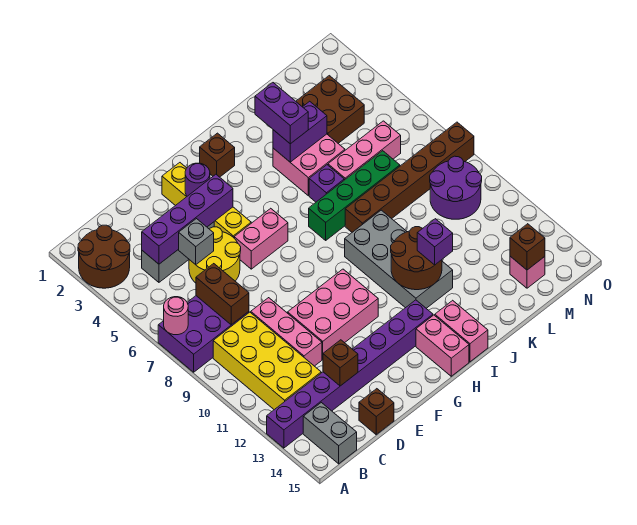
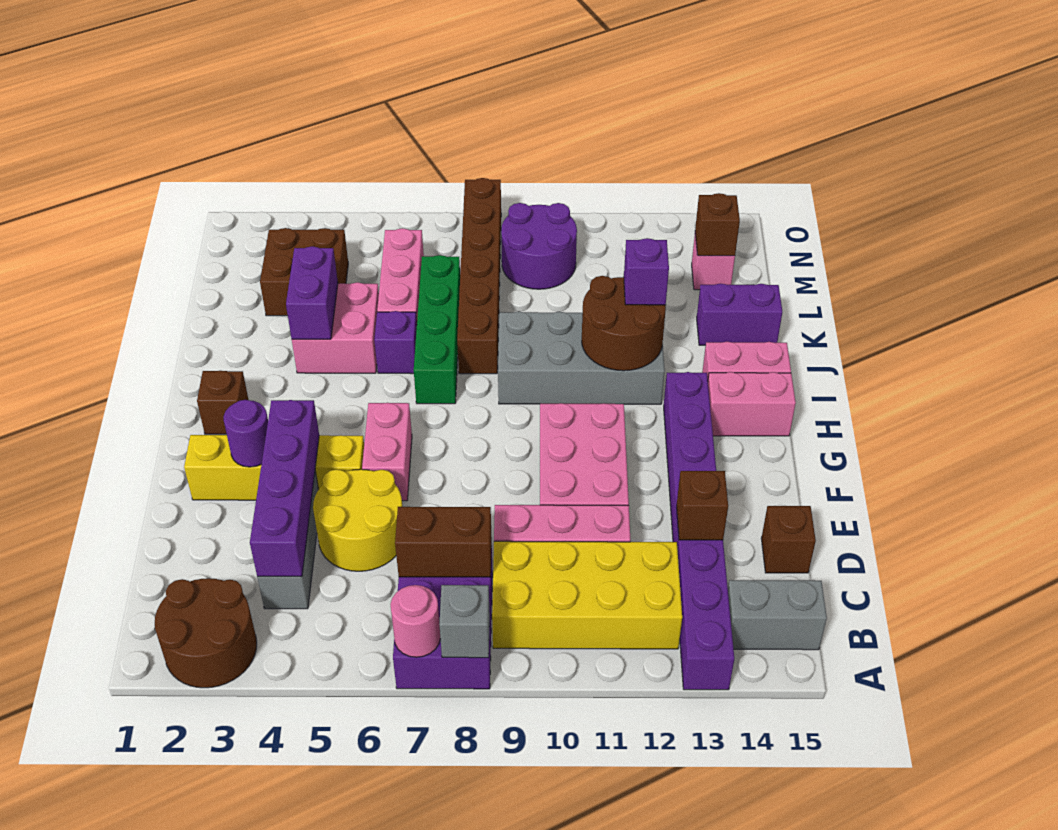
grey 1x1 brick [179,219,214,265] -> grey 1x1 brick moved to [439,585,490,658]
purple 1x2 brick [255,83,308,144] -> purple 1x2 brick moved to [697,284,782,345]

